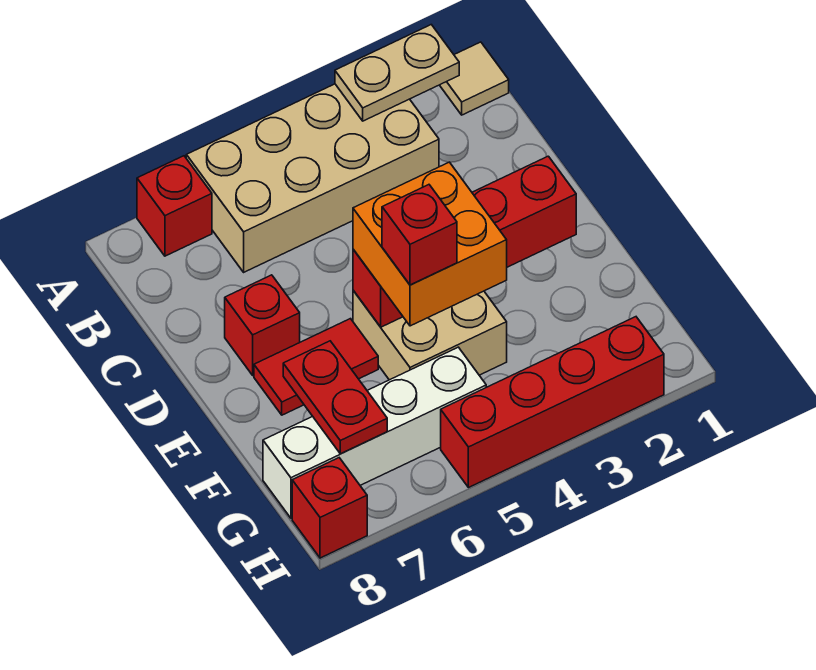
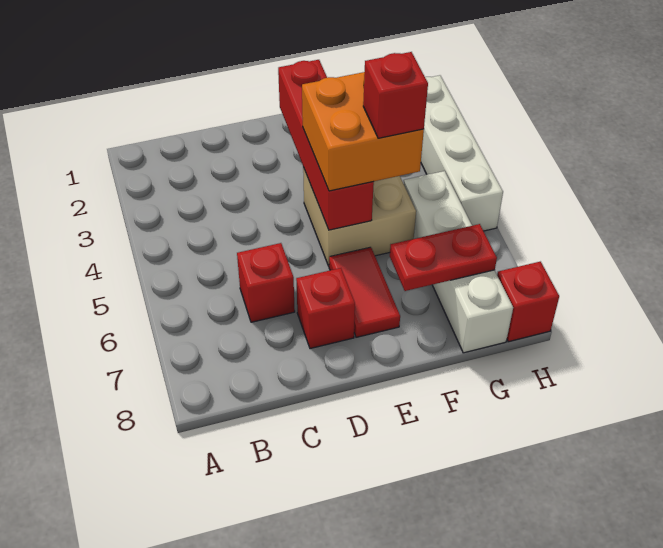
tan 1x1 tile [440,42,509,115] -> none
tan 1x2 plate [335,25,459,121] -> none
tan 2x4 brick [186,84,439,272] -> none
red 1x1 brick [137,156,212,256] -> red 1x1 brick moved to [237,243,295,322]
red 1x4 brick [441,317,664,488] -> white 1x4 brick [421,75,503,231]

